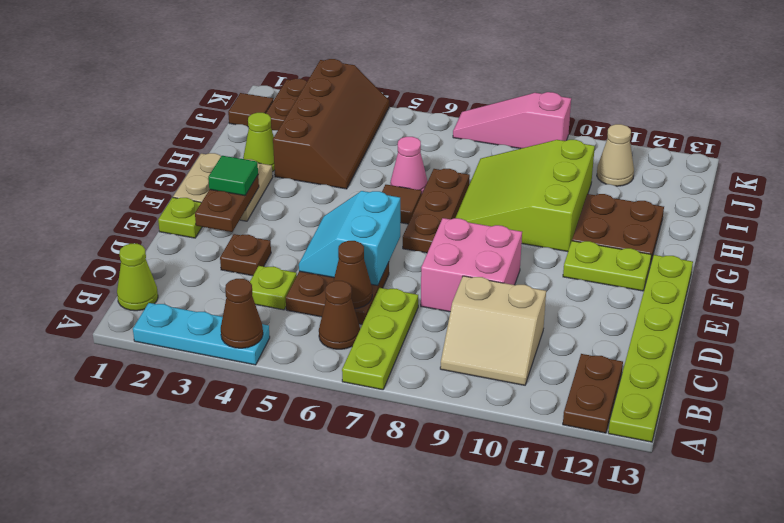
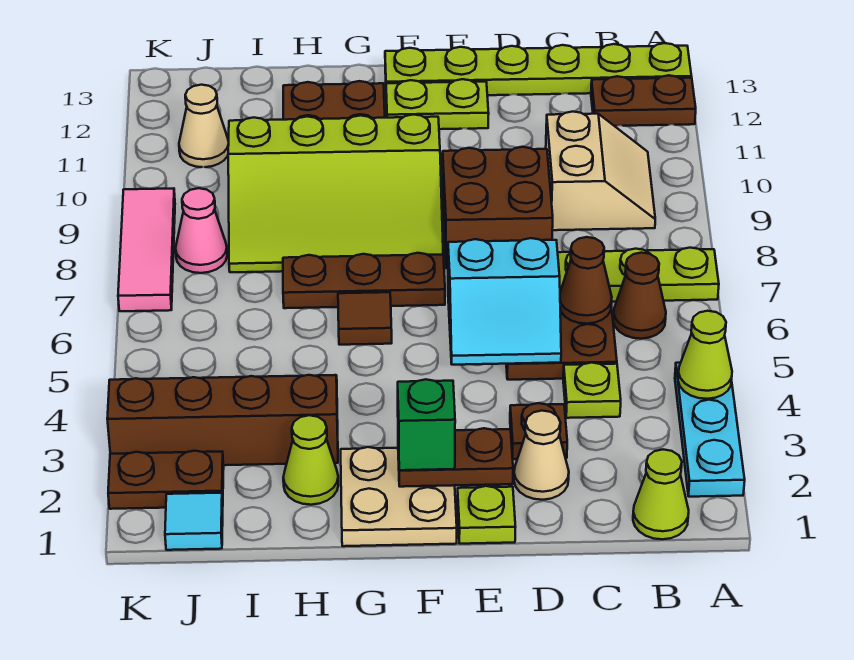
brown 1x1 cone [221,279,263,348] -> lime 1x1 cone [678,311,732,399]
none -> tan 1x1 cone [514,411,569,500]
pink 2x2 brick [421,218,522,312] -> brown 2x2 brick [442,147,553,268]
green 1x1 tile [208,156,258,196] -> green 1x1 brick [398,379,455,470]
lime 1x2 plate [563,241,651,291] -> lime 1x2 plate turned to [386,79,489,129]
lime 3x3 slope [455,140,595,252] -> lime 3x4 slope [228,114,443,272]
pink 1x1 cone [390,137,428,193] -> pink 1x1 cone moved to [175,188,227,273]
brown 1x1 tile [228,93,273,126] -> cyan 1x1 tile [165,493,223,550]
pink 1x3 slope [453,92,571,149] -> pink 1x3 tile [118,188,175,311]

